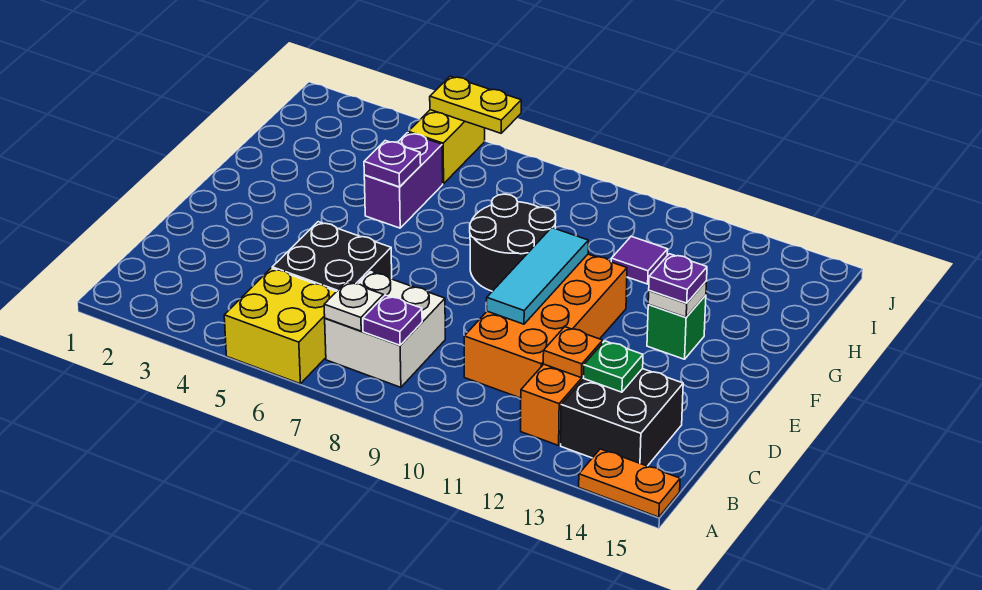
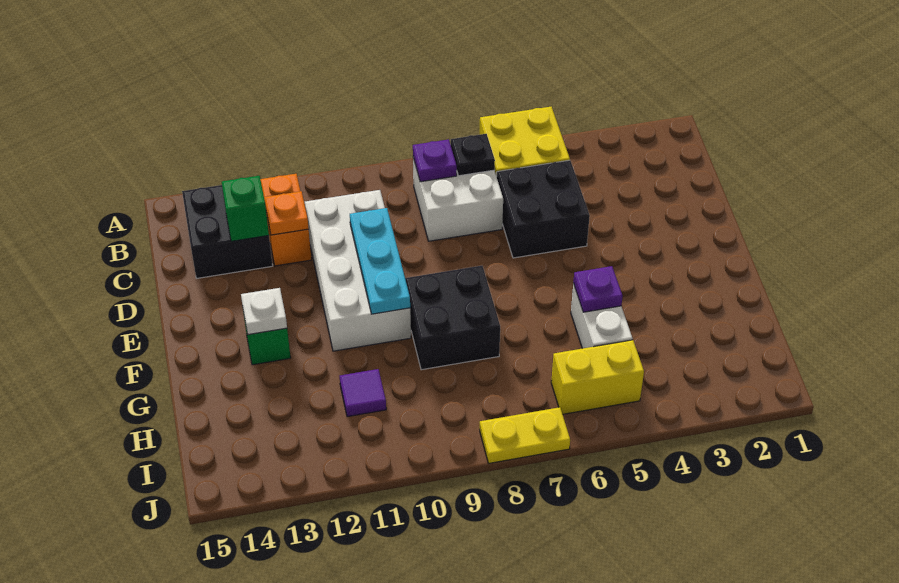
orange 1x2 plate [579,449,680,517] -> none
white 1x1 plate [324,281,383,331] -> black 1x1 plate [451,134,495,176]
orange 2x4 brick [464,254,627,398] -> white 2x4 brick [305,190,411,351]
green 1x1 plate [583,341,643,392] -> green 1x1 brick [222,176,269,241]
cyan 1x3 tile [487,228,588,324] -> cyan 1x3 plate [350,208,410,314]
black 2x2 round brick [470,194,556,291] -> black 2x2 brick [405,266,500,370]
purple 1x1 plate [649,254,707,303] -> none
purple 1x2 brick [364,133,443,228] -> white 1x2 brick [571,284,633,348]
yellow 1x2 brick [408,110,485,184] -> yellow 1x2 brick turned to [551,340,644,414]
yellow 1x2 plate [430,76,521,133] -> yellow 1x2 plate moved to [480,407,570,463]

